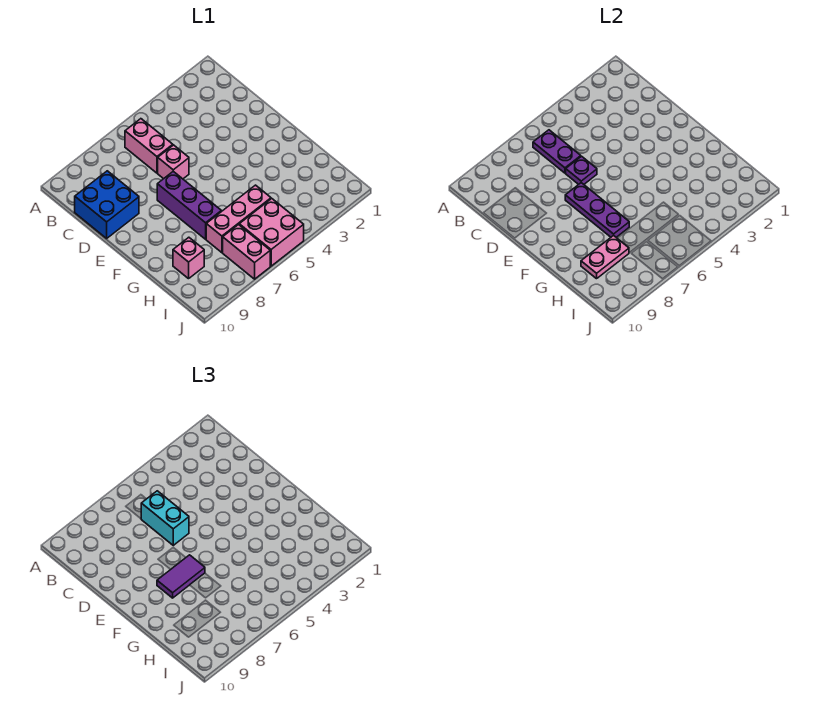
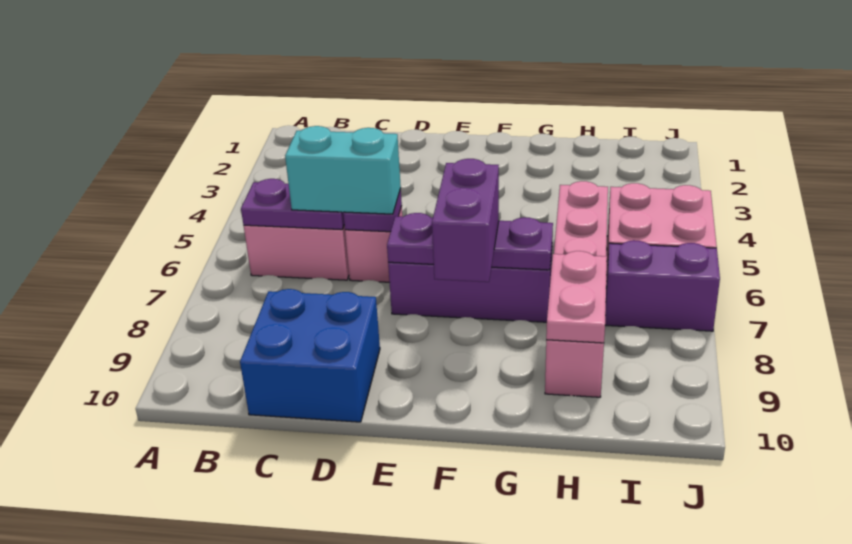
purple 1x2 tile [157,555,205,598] -> purple 1x2 brick [432,159,499,282]
pink 1x2 brick [223,225,270,279] -> purple 1x2 brick [605,240,720,331]

